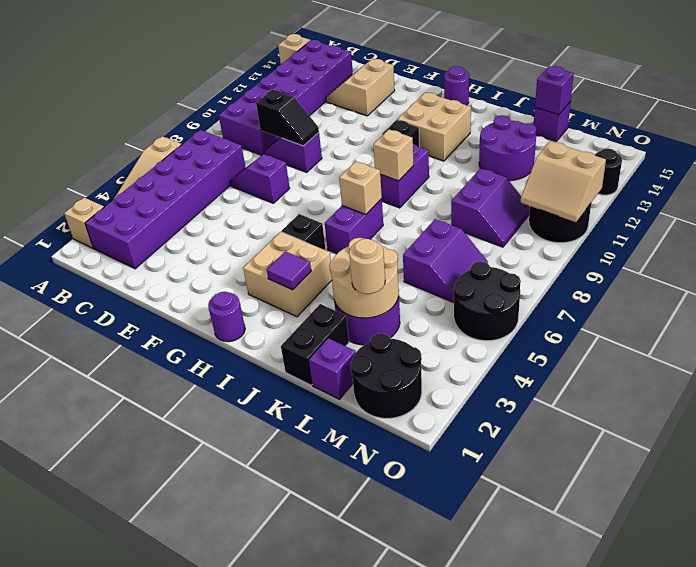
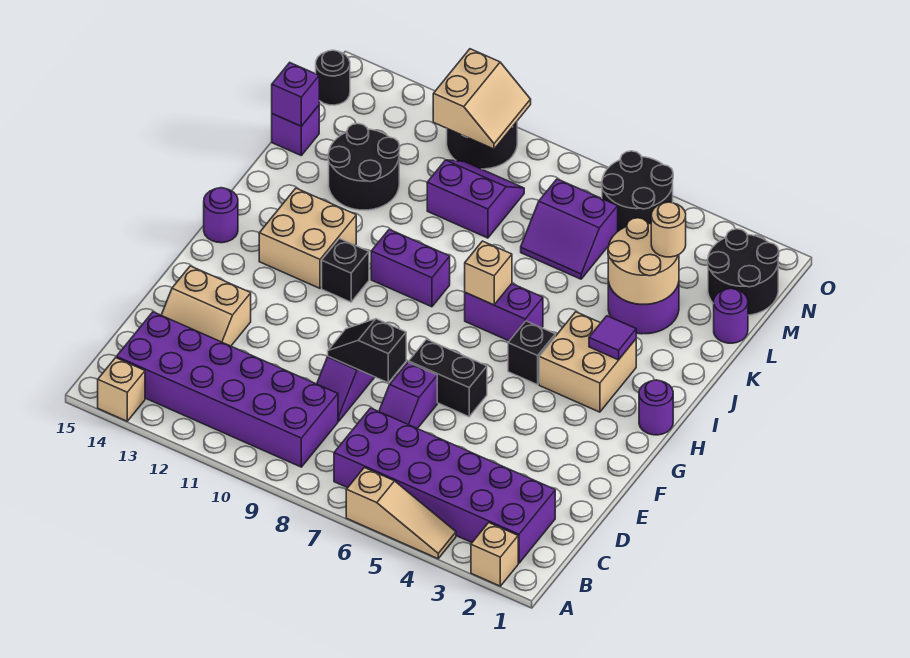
black 1x2 slope [256,90,319,146] -> black 1x2 slope turned to [328,319,406,383]
tan 1x1 brick [373,130,413,181] -> none
black 1x2 brick [281,304,349,385] -> black 1x2 brick moved to [409,339,487,417]
purple 2x2 round brick [479,115,536,181] -> black 2x2 round brick [328,124,400,210]
purple 1x1 brick [309,338,356,399] -> purple 1x1 round brick [714,288,748,343]
purple 2x2 slope [403,219,488,303] -> purple 2x2 slope turned to [521,179,618,279]
black 1x1 round brick [595,149,622,195] -> black 1x1 round brick moved to [316,50,350,105]

